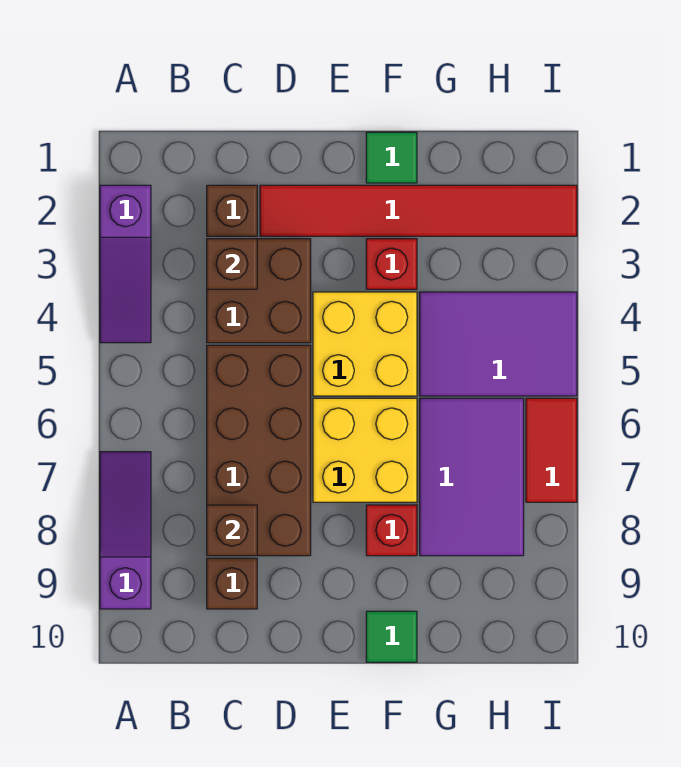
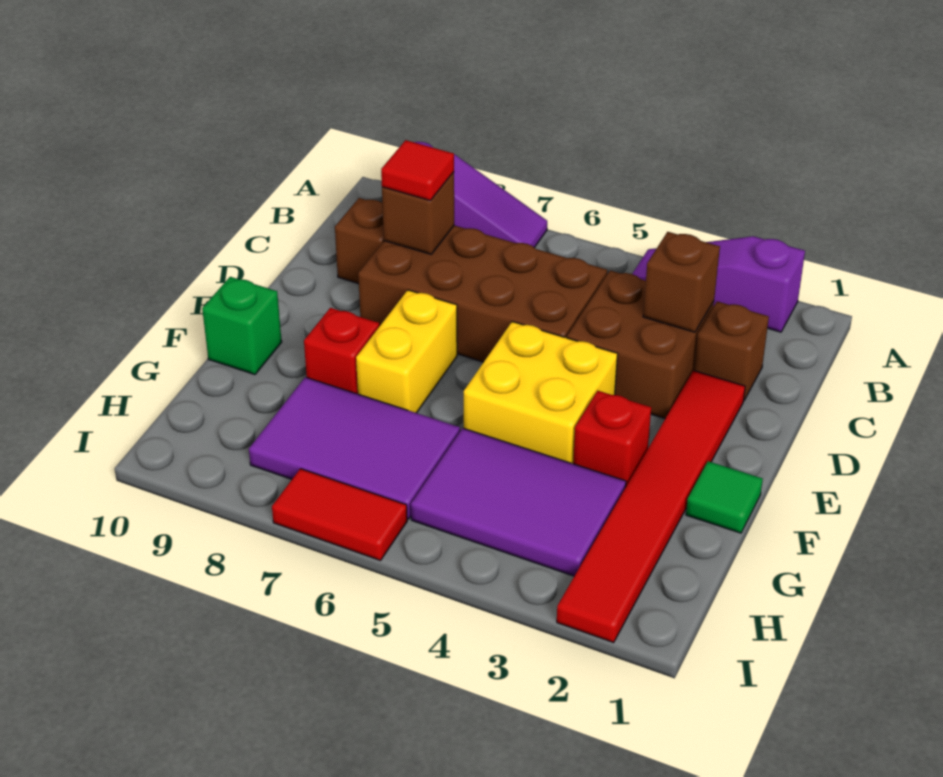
none -> red 1x1 tile [381,140,454,201]
yellow 2x2 brick [313,398,417,502] -> yellow 1x2 brick [356,290,457,413]
green 1x1 tile [366,611,417,662] -> green 1x1 brick [202,277,282,375]
purple 2x3 tile [420,292,577,396] -> purple 2x3 tile turned to [411,428,626,576]

